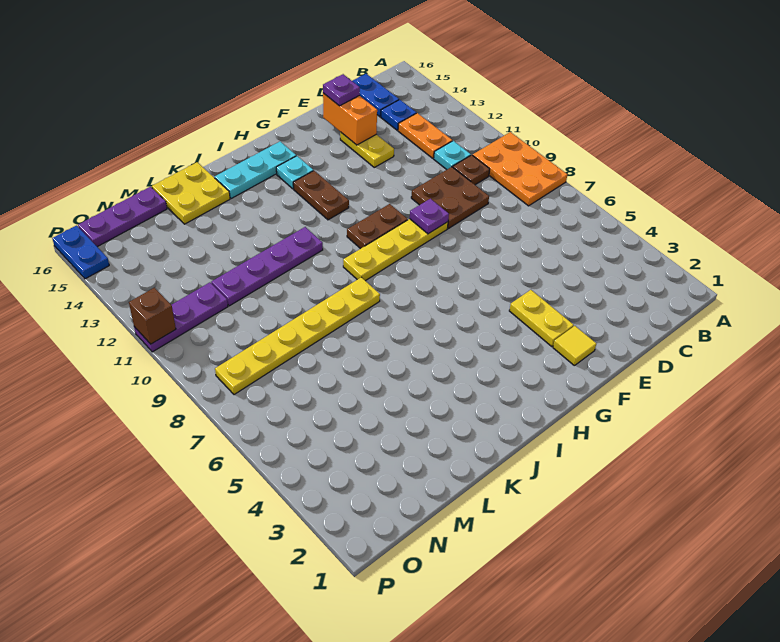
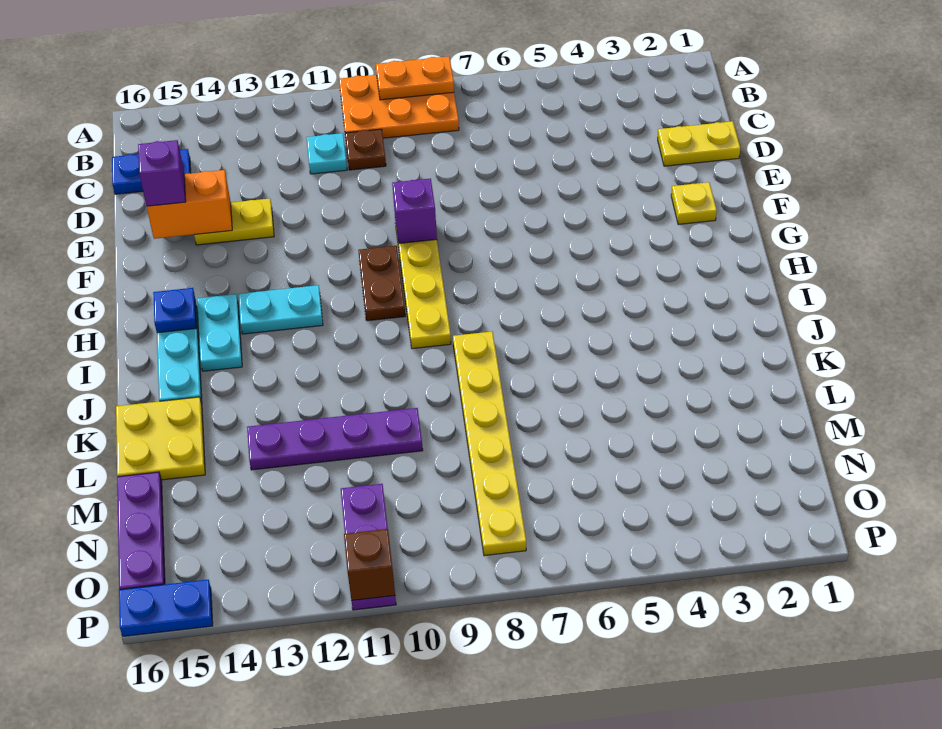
orange 1x2 plate [398,113,452,158] -> orange 1x2 plate moved to [376,56,454,100]
blue 1x1 plate [381,100,416,130] -> blue 1x1 plate moved to [153,288,197,333]
brown 2x2 plate [411,167,489,229] -> none
purple 1x1 plate [323,74,360,106] -> purple 1x1 brick [138,140,186,206]
yellow 1x1 tile [553,326,596,365] -> yellow 1x1 plate [671,182,717,225]
yellow 1x2 plate [509,290,574,347] -> yellow 1x2 plate moved to [658,121,740,166]
purple 1x1 plate [410,199,449,234] -> purple 1x1 brick [392,179,437,243]
brown 1x2 plate [293,171,349,220] -> cyan 1x2 plate [239,285,323,334]
cyan 1x1 plate [276,156,313,189] -> cyan 1x2 plate [197,294,242,371]
purple 1x4 plate [211,227,323,306] -> purple 1x4 plate turned to [247,408,423,470]

